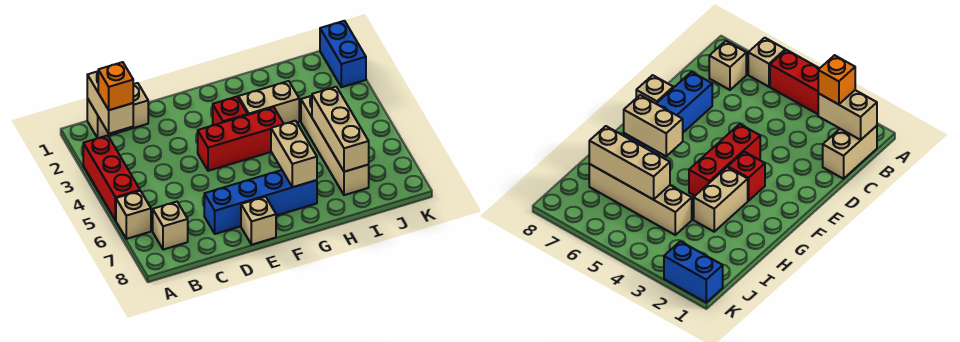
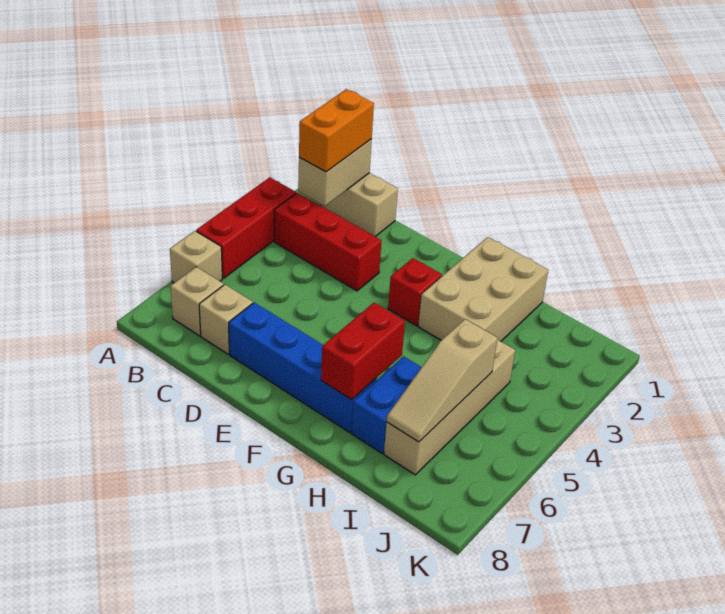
orange 1x1 brick [98,62,133,110] -> orange 1x2 brick [299,89,374,172]
red 1x3 brick [198,107,284,171] -> red 1x3 brick moved to [274,193,381,291]
tan 1x1 brick [241,197,276,245] -> tan 1x1 brick moved to [199,285,253,354]
tan 1x2 brick [238,81,299,124] -> tan 2x3 brick [418,237,548,341]
tan 1x2 brick [271,121,317,187] -> red 1x2 brick [321,303,405,400]
tan 1x3 brick [312,87,369,172] -> tan 1x3 slope [387,319,497,442]
blue 1x2 brick [320,21,366,87] -> blue 1x2 brick moved to [351,356,422,453]

